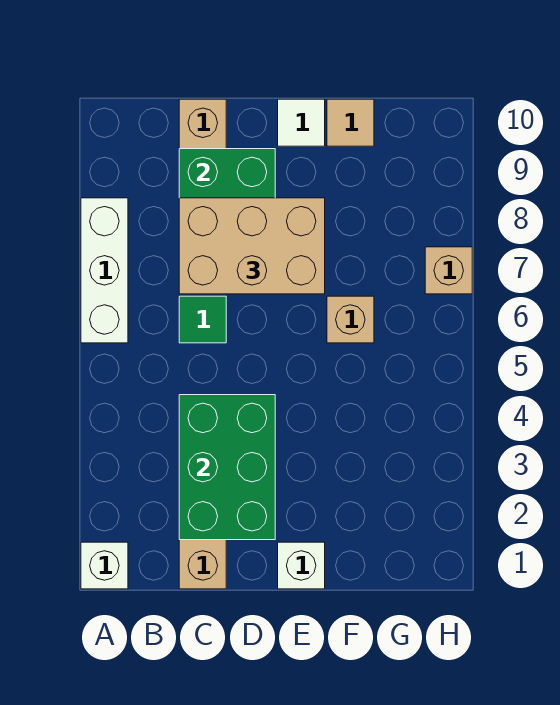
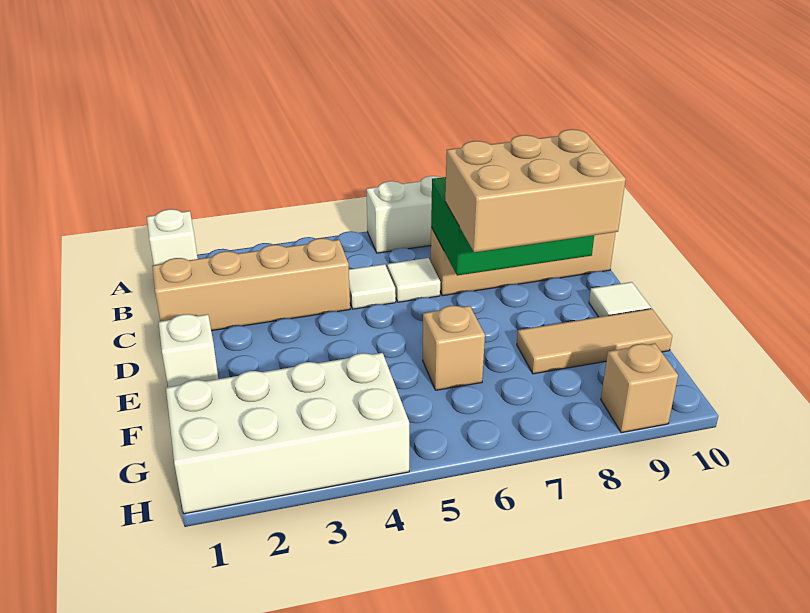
green 2x3 brick [179,395,275,540] -> none
none -> white 1x1 tile [349,264,396,309]
green 1x1 tile [179,296,226,343] -> white 1x1 tile [387,258,440,302]
tan 2x3 brick [179,198,325,294] -> tan 2x3 brick turned to [445,129,626,252]
tan 1x1 tile [327,99,374,146] -> tan 1x3 tile [517,309,672,374]
none -> white 2x4 brick [166,353,409,514]
tan 1x1 brick [425,247,472,294] -> tan 1x1 brick moved to [601,343,678,433]

